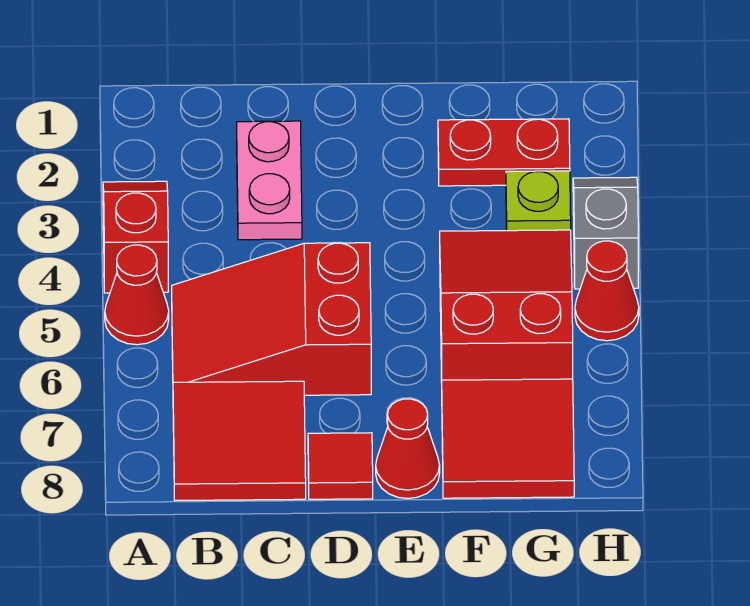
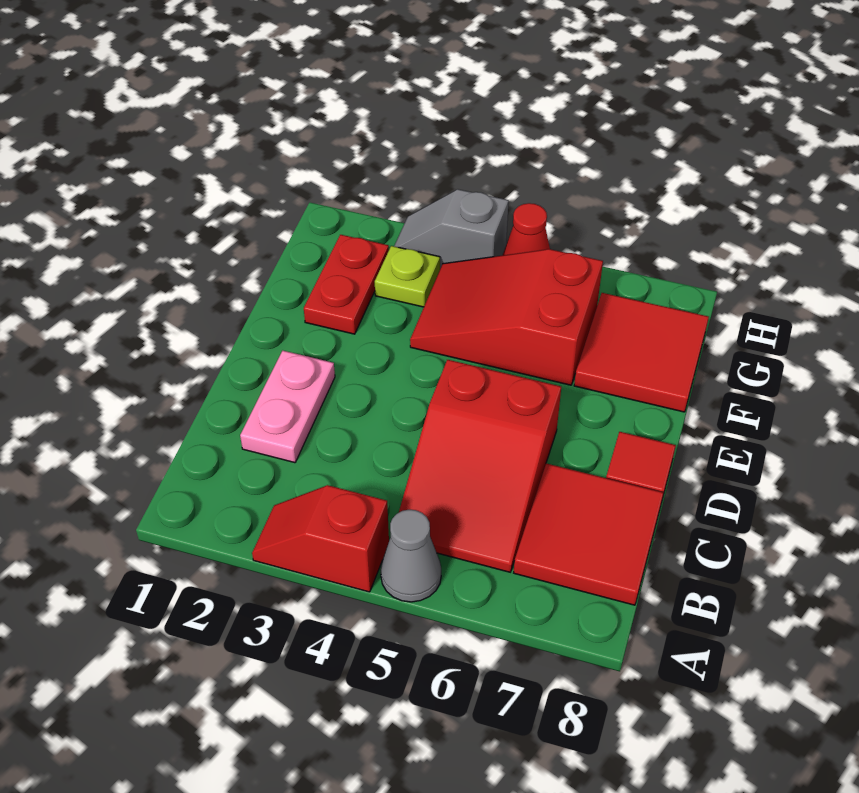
red 1x1 cone [105,245,169,345] -> grey 1x1 cone [381,510,441,602]
pink 1x2 plate [237,121,302,240] -> pink 1x2 plate turned to [240,351,335,463]
red 1x1 cone [376,399,440,498] -> none

